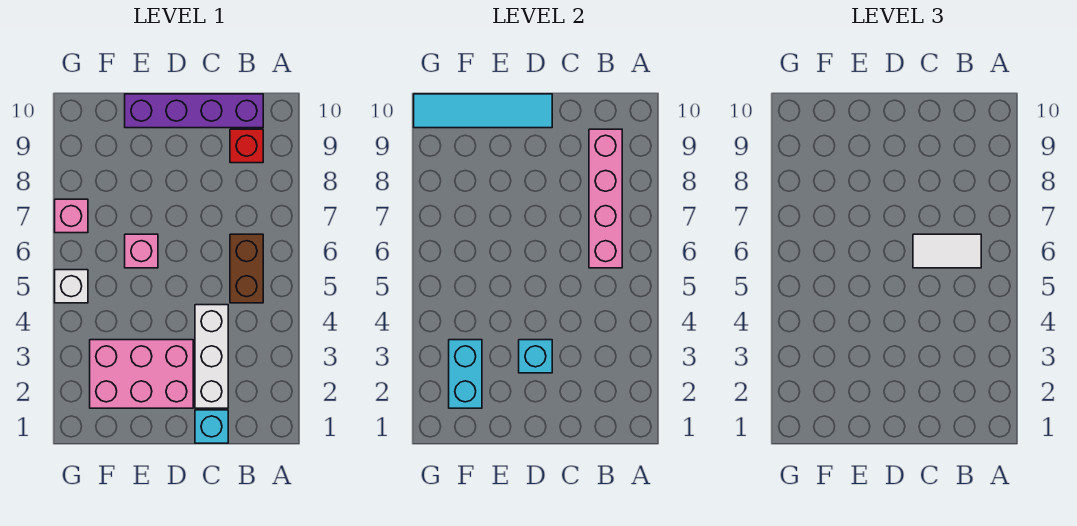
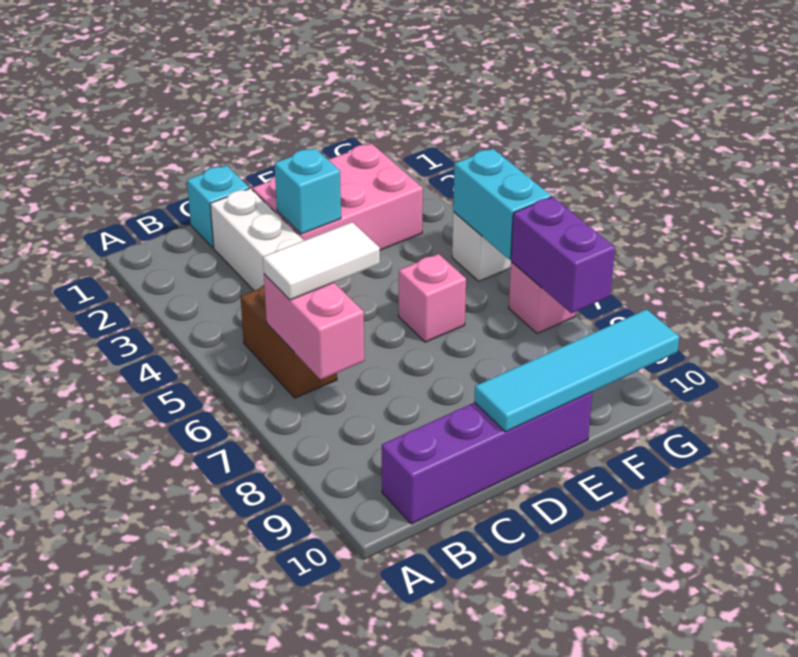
pink 1x4 brick [589,129,622,268] -> pink 1x2 brick [264,274,364,379]
red 1x1 brick [230,129,263,163] -> none
cyan 1x2 brick [449,340,482,408] -> cyan 1x2 brick moved to [453,149,551,260]
none -> purple 1x2 brick [511,197,615,313]

